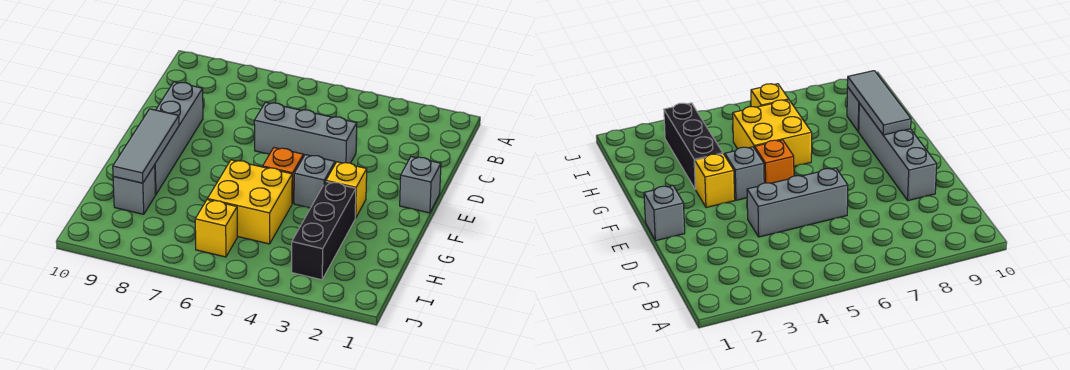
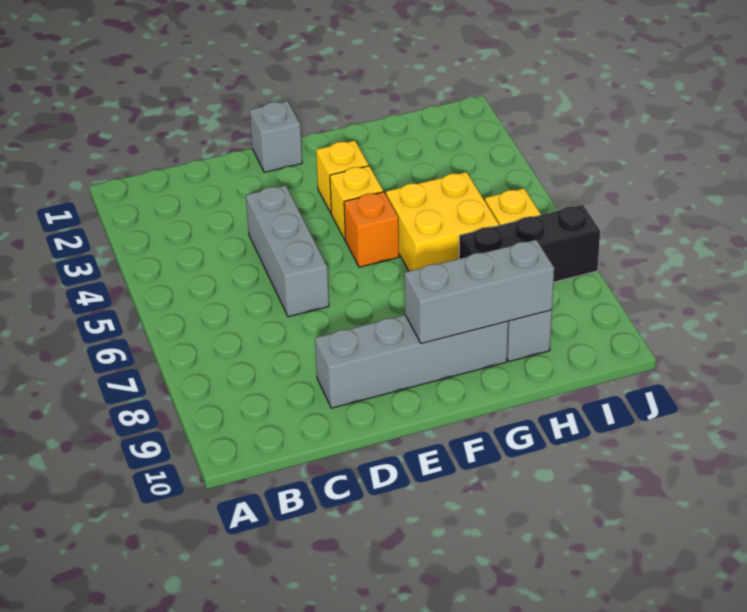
grey 1x1 brick [294,155,335,208] -> yellow 1x1 brick [330,166,383,239]
grey 1x3 tile [113,109,179,183] -> grey 1x3 brick [405,240,554,344]
black 1x3 brick [292,182,356,280] -> black 1x3 brick moved to [459,205,600,282]

